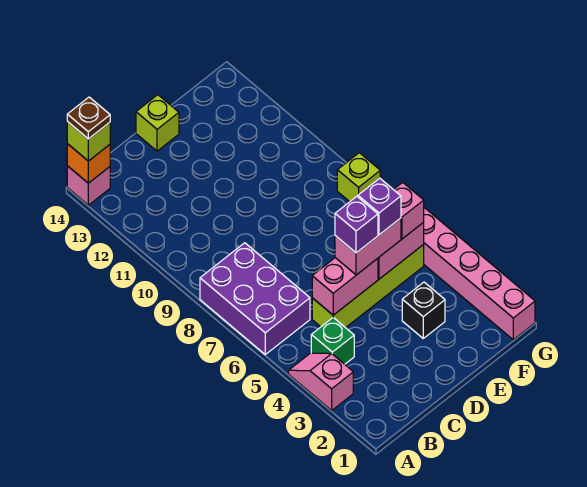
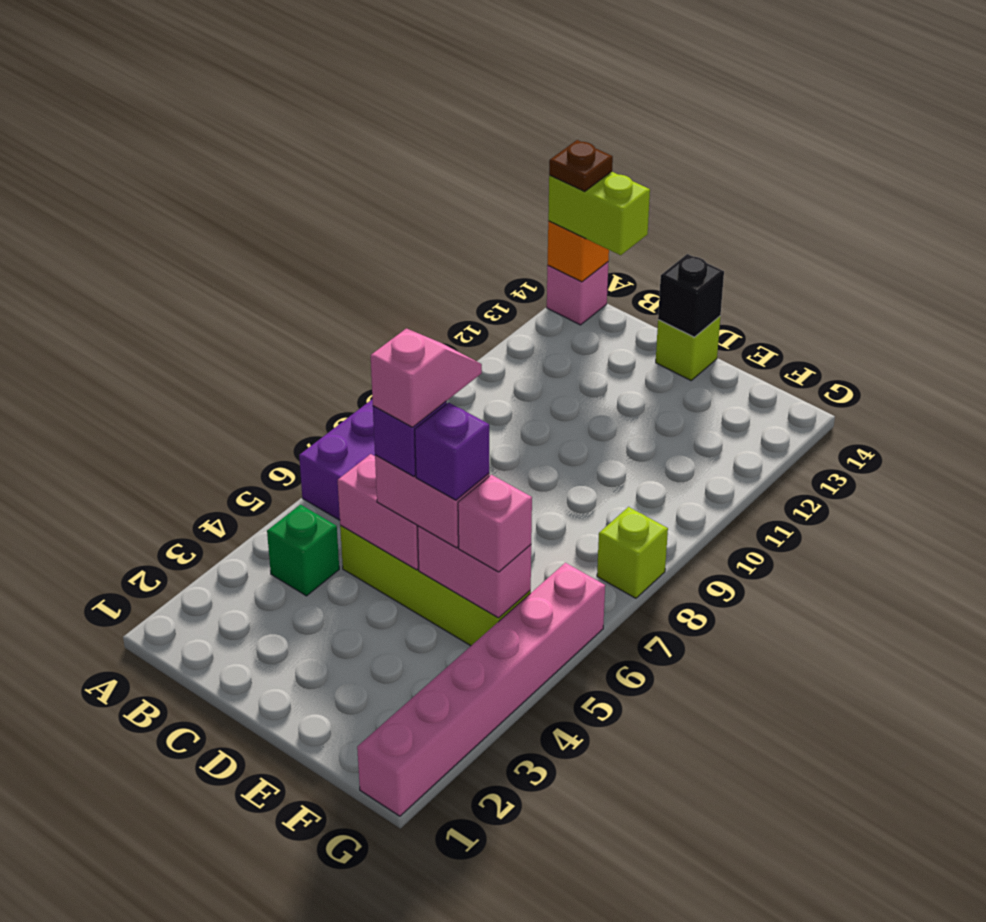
pink 1x2 slope [288,353,353,410] -> pink 1x2 slope moved to [371,328,482,427]
lime 1x1 brick [67,122,110,161] -> lime 1x2 brick [548,172,650,255]
black 1x1 brick [402,282,445,338] -> black 1x1 brick moved to [658,254,724,337]

